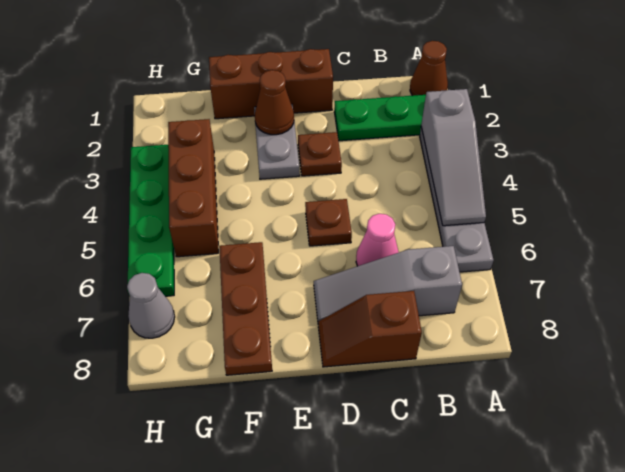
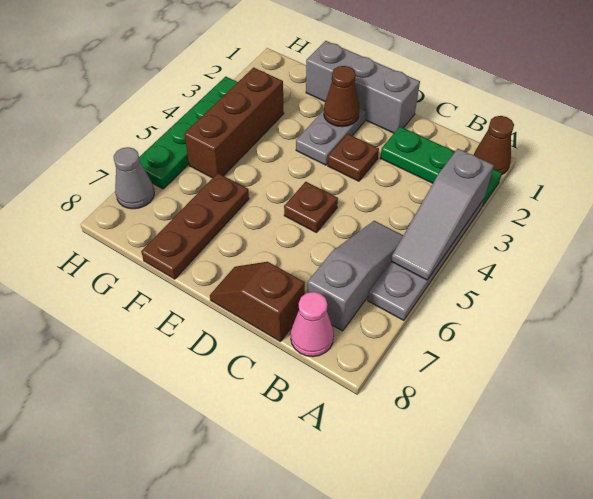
grey 1x3 slope [314,246,462,322] -> grey 1x3 slope turned to [308,221,403,331]
pink 1x1 cone [356,214,399,266] -> pink 1x1 cone moved to [291,292,334,357]
brown 1x3 brick [209,49,333,119] -> grey 1x3 brick [306,41,420,133]

